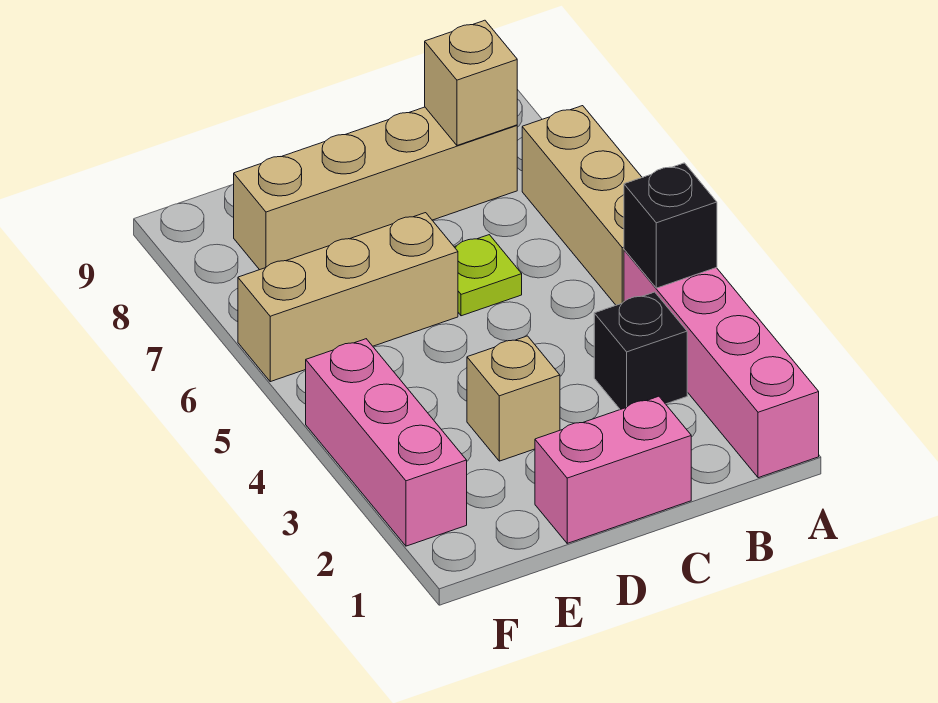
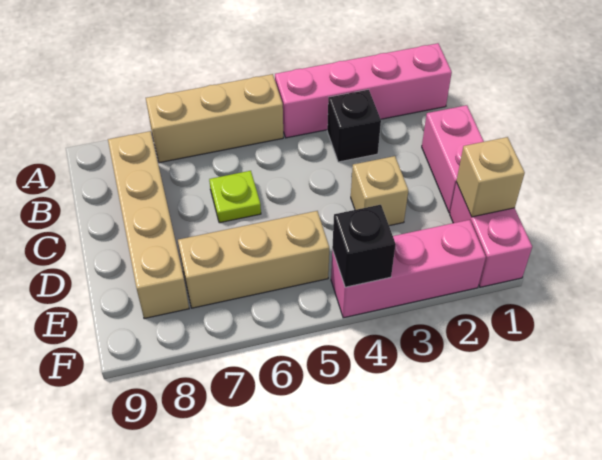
black 1x1 brick [624,163,717,288] -> black 1x1 brick moved to [332,205,396,287]
tan 1x1 brick [425,20,517,145] -> tan 1x1 brick moved to [456,137,525,217]
tan 1x3 brick [238,213,458,382] -> tan 1x3 brick turned to [178,211,329,308]
none -> pink 1x2 brick [450,182,532,287]

